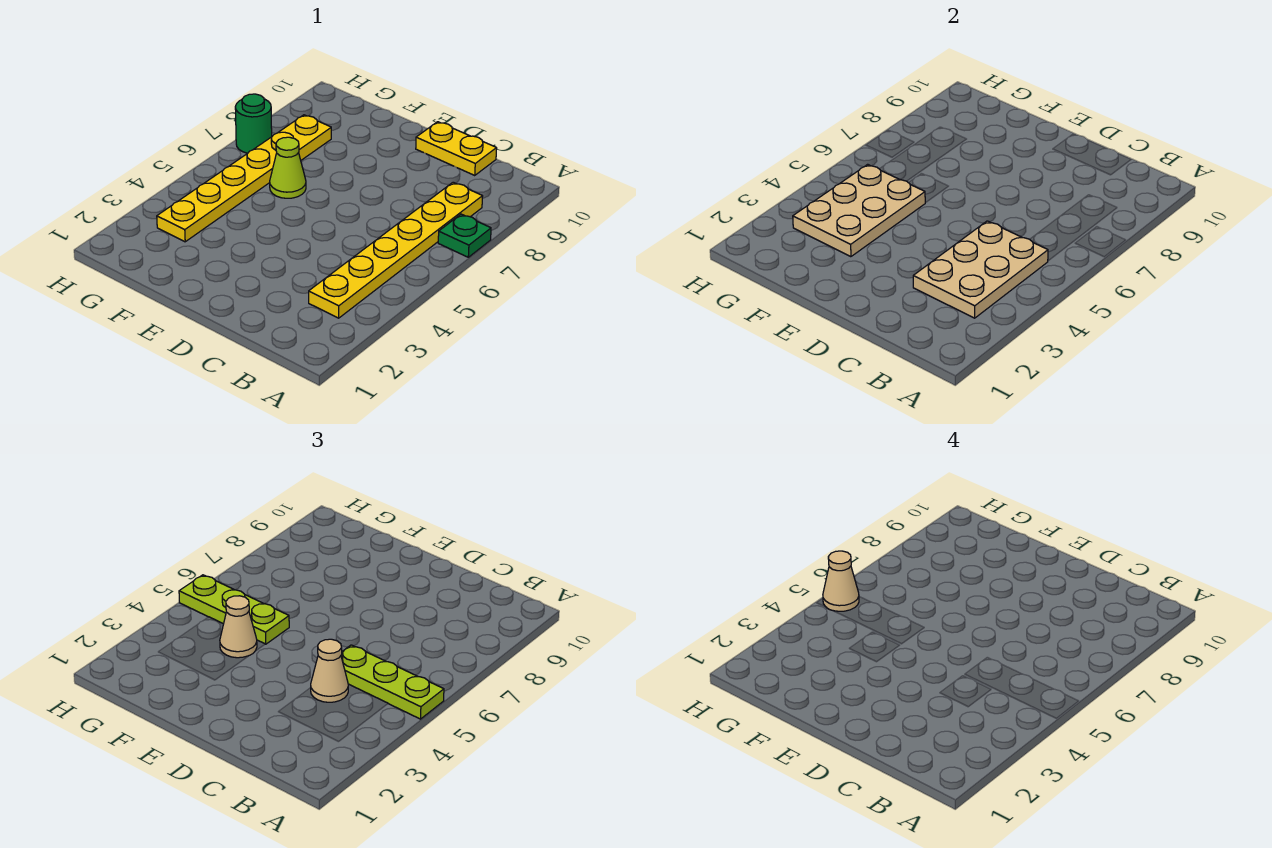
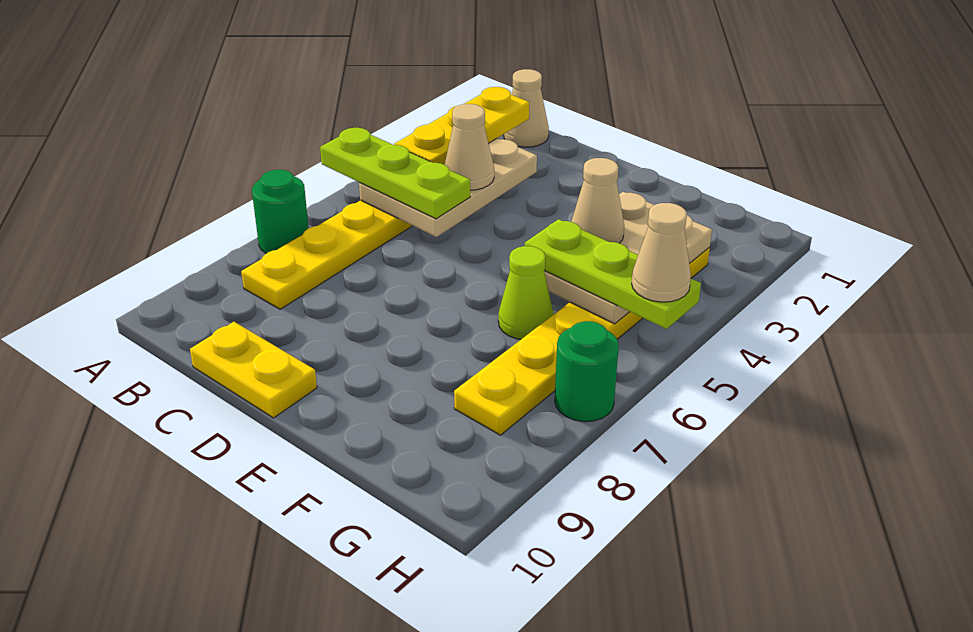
green 1x1 plate [438,214,491,257] -> green 1x1 round brick [252,170,309,253]
none -> tan 1x1 cone [504,69,549,147]
none -> yellow 1x3 plate [394,87,529,165]

